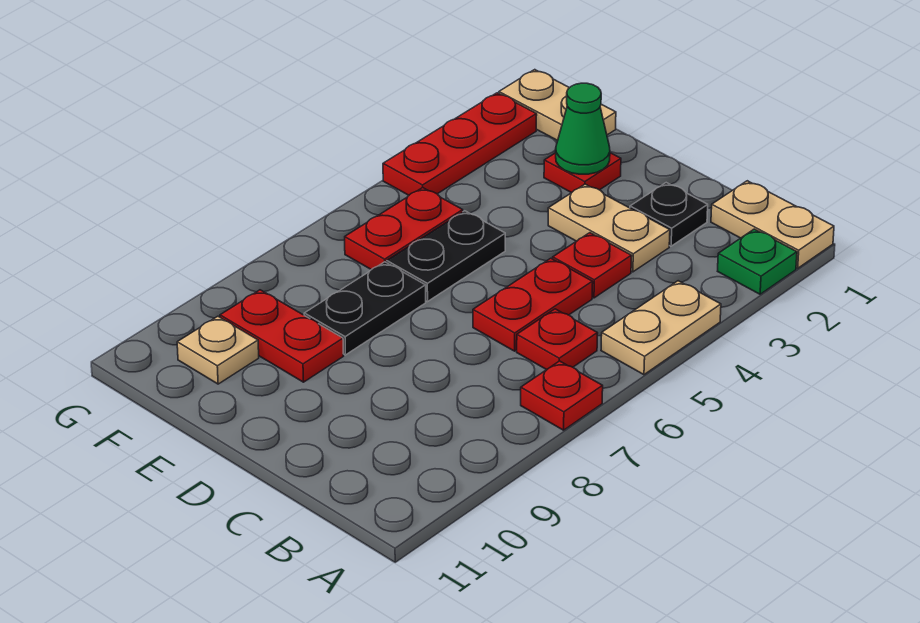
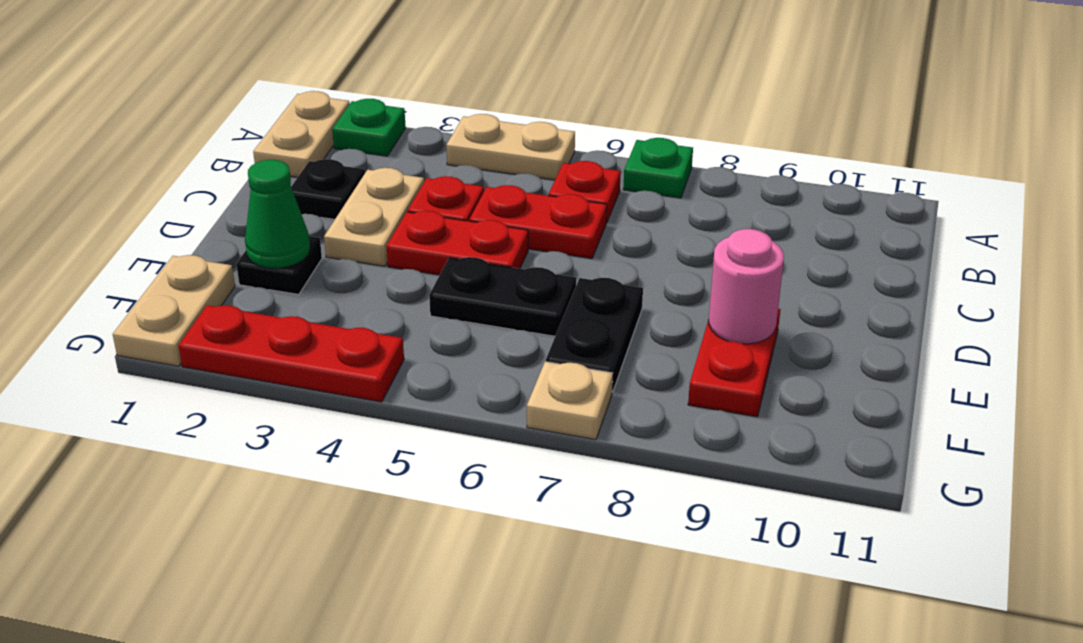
red 1x1 plate [521,361,603,430] -> green 1x1 plate [623,138,693,198]
red 1x1 plate [544,153,621,193] -> black 1x1 plate [236,236,322,295]
black 1x2 plate [304,262,426,355] -> black 1x2 plate turned to [546,278,643,392]
none -> pink 1x1 round brick [709,229,784,344]
red 1x2 plate [345,188,463,270] -> red 1x2 plate moved to [386,211,528,275]
tan 1x1 plate [177,316,259,384] -> tan 1x1 plate moved to [527,362,613,440]

